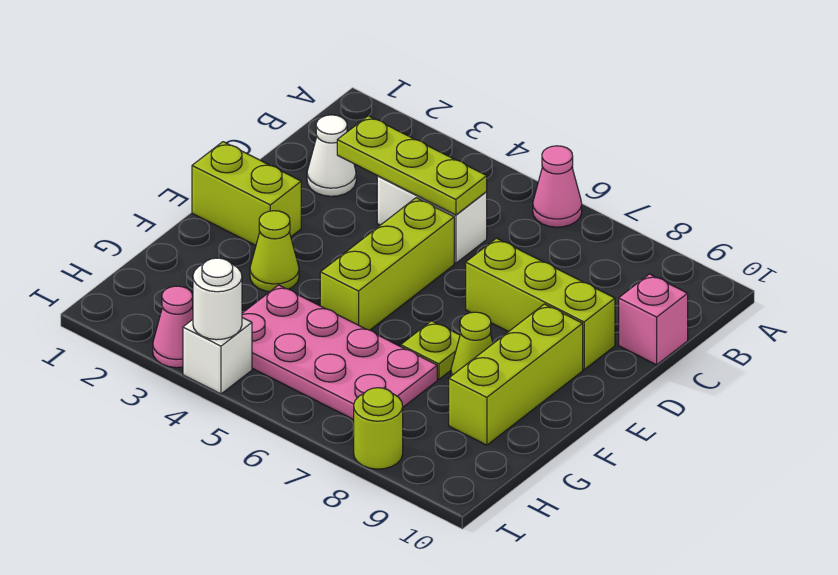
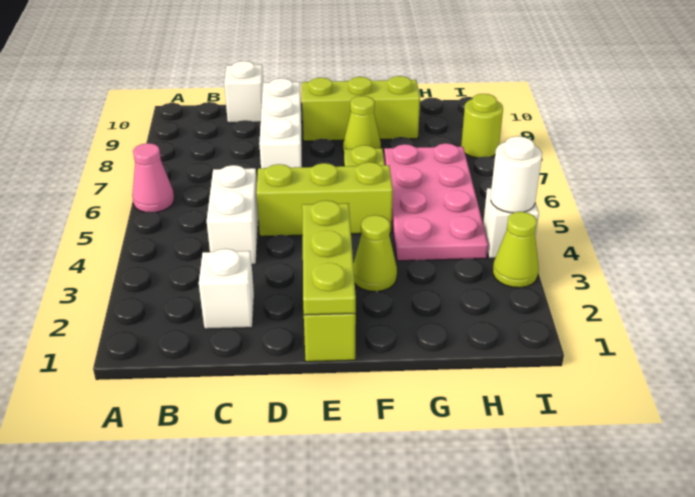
white 1x1 cone [307,115,356,196] -> white 1x1 brick [199,249,254,329]
lime 1x3 plate [337,116,487,215] -> lime 1x3 plate moved to [302,200,356,315]
pink 1x1 brick [619,274,688,365] -> white 1x1 brick [224,61,263,123]
lime 1x3 brick [466,238,615,370] -> white 1x3 brick [259,78,302,168]
pink 1x1 cone [153,286,193,368] -> lime 1x1 cone [493,212,539,288]

